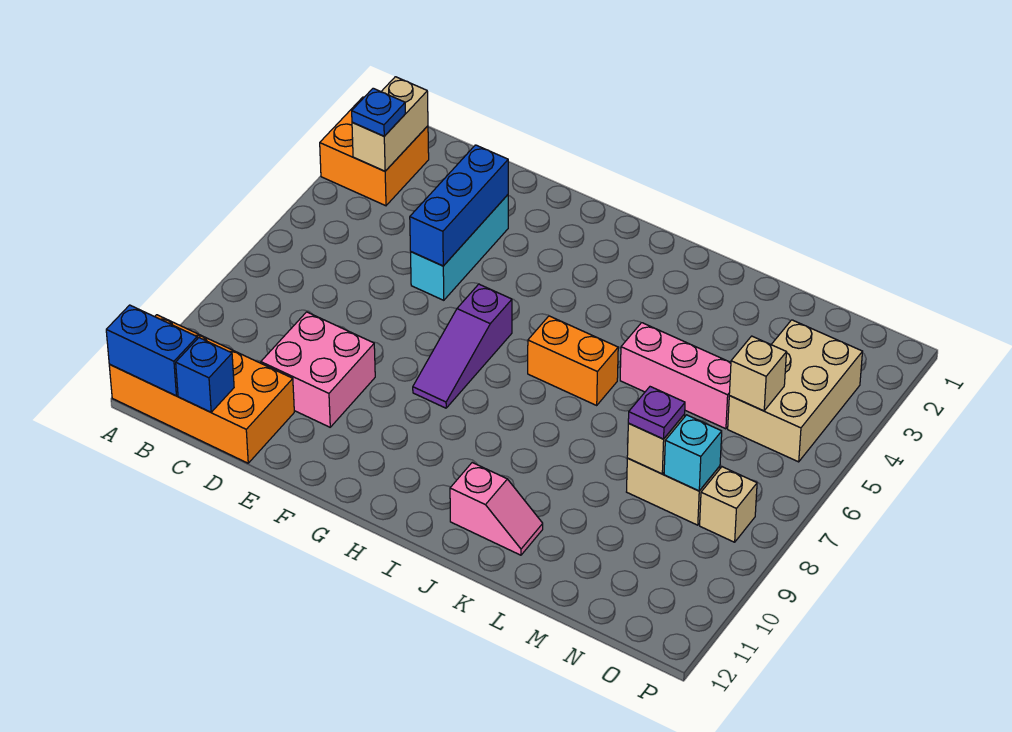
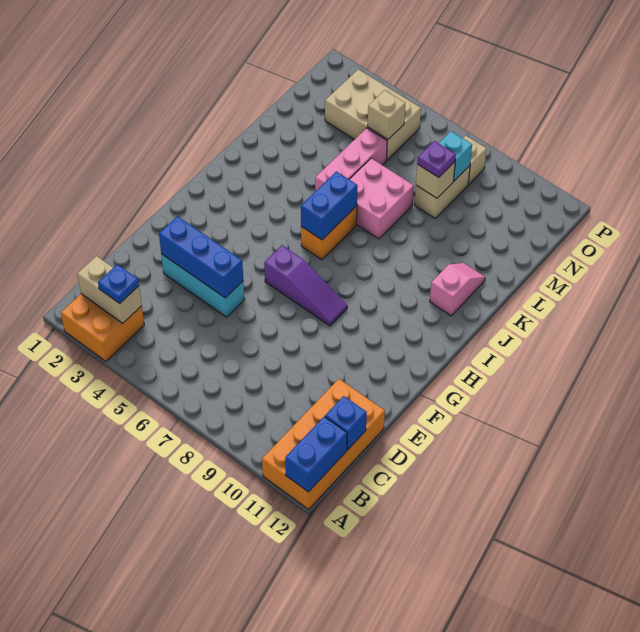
pink 2x2 brick [261,312,375,427] -> pink 2x2 brick moved to [349,158,414,239]
none -> blue 1x2 brick [301,171,358,240]

